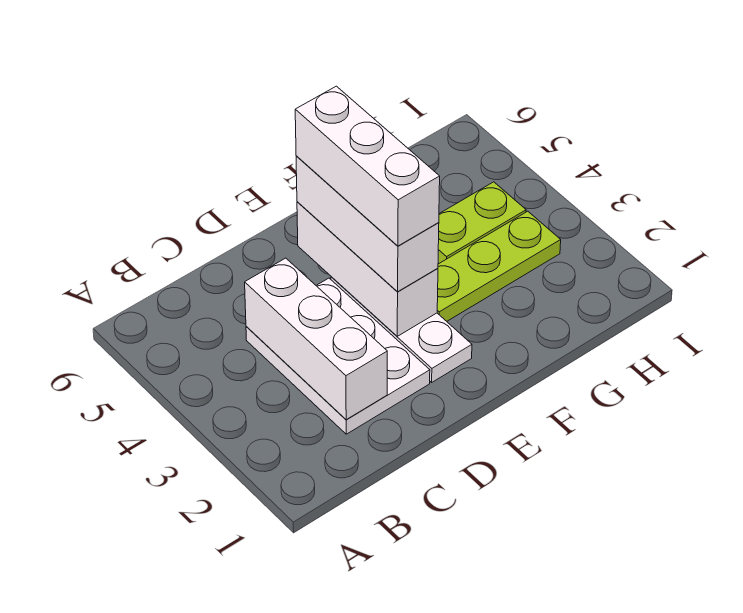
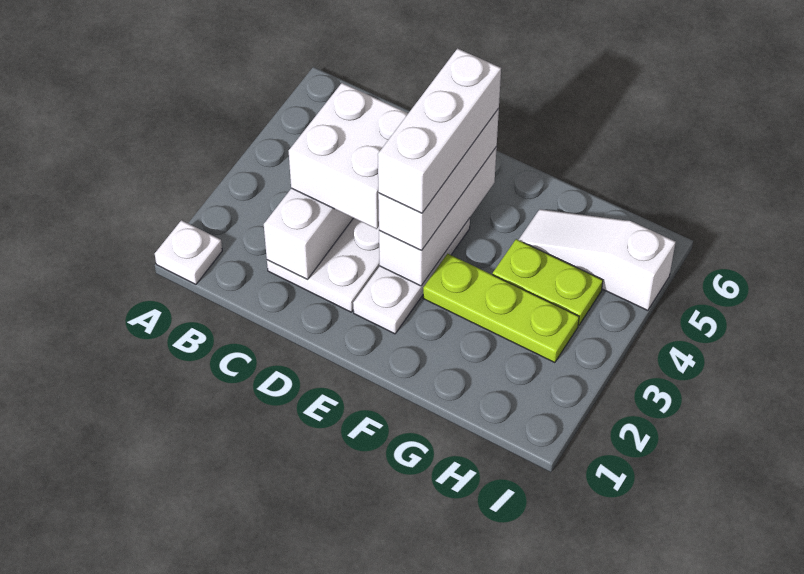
none -> white 1x1 plate [155,220,222,284]
none -> white 2x2 brick [289,83,408,229]
none -> white 1x3 slope [519,209,676,310]

